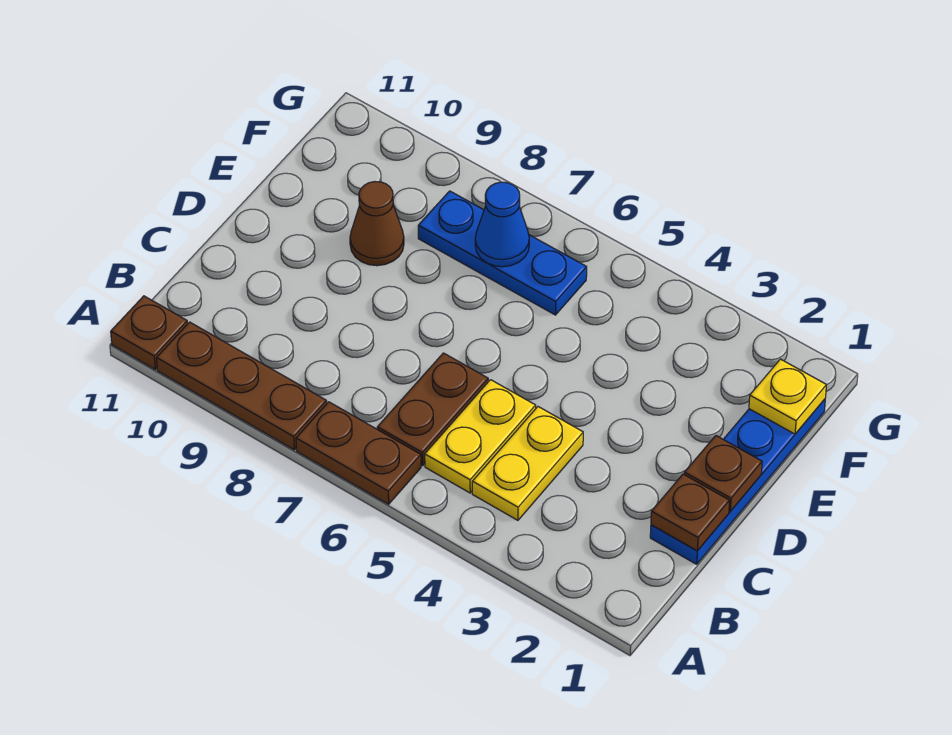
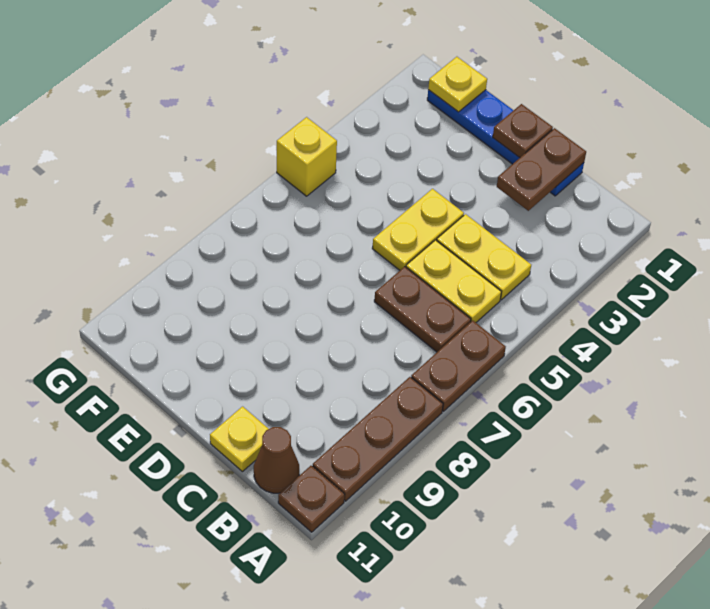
brown 1x1 plate [651,474,729,551] -> brown 1x2 plate [497,128,586,211]
none -> yellow 1x1 plate [210,407,268,472]
none -> yellow 1x2 plate [372,189,464,270]
brown 1x1 cone [350,182,404,266] -> brown 1x1 cone moved to [254,427,299,493]
blue 1x3 plate [418,191,587,315] -> none
blue 1x1 cone [475,182,529,267] -> none
none -> yellow 1x1 brick [277,117,337,196]

